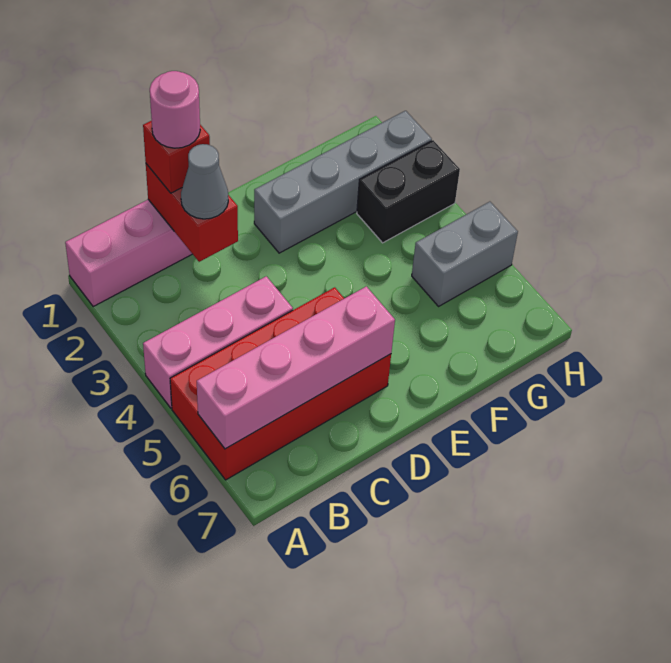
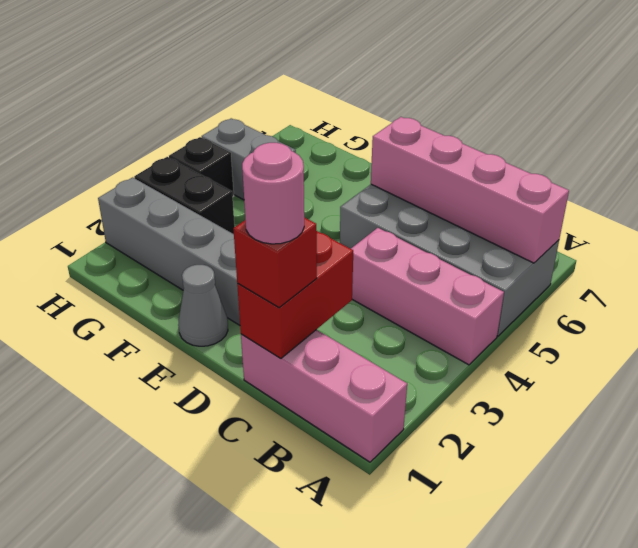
red 2x4 brick [170,287,391,480] -> grey 2x4 brick [340,184,559,336]
grey 1x1 cone [181,144,228,219] -> grey 1x1 cone moved to [178,265,228,346]
none -> black 1x1 brick [169,137,234,196]

